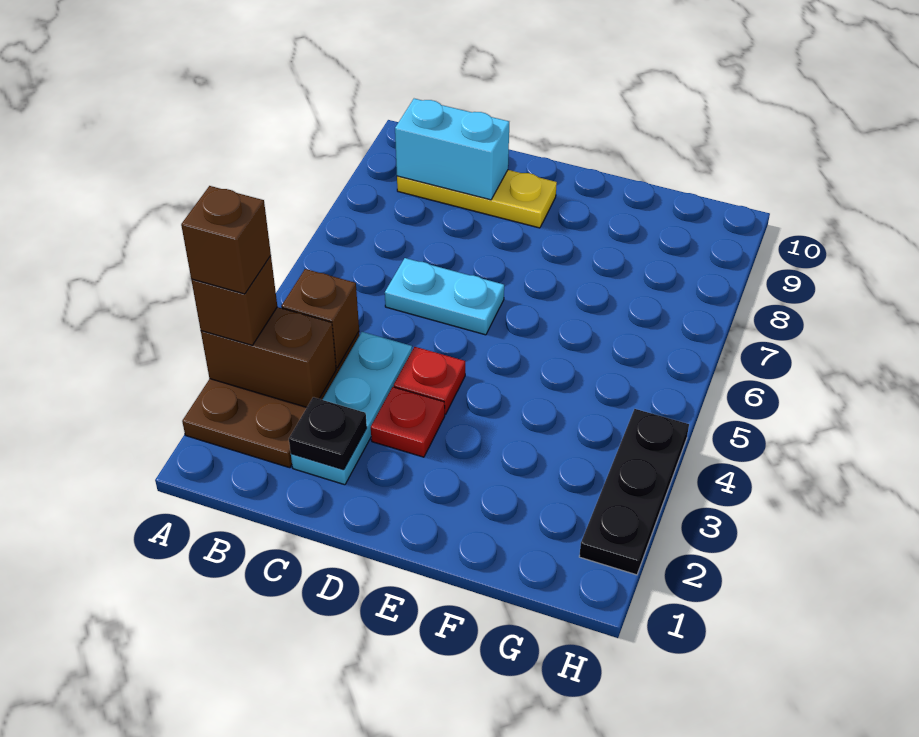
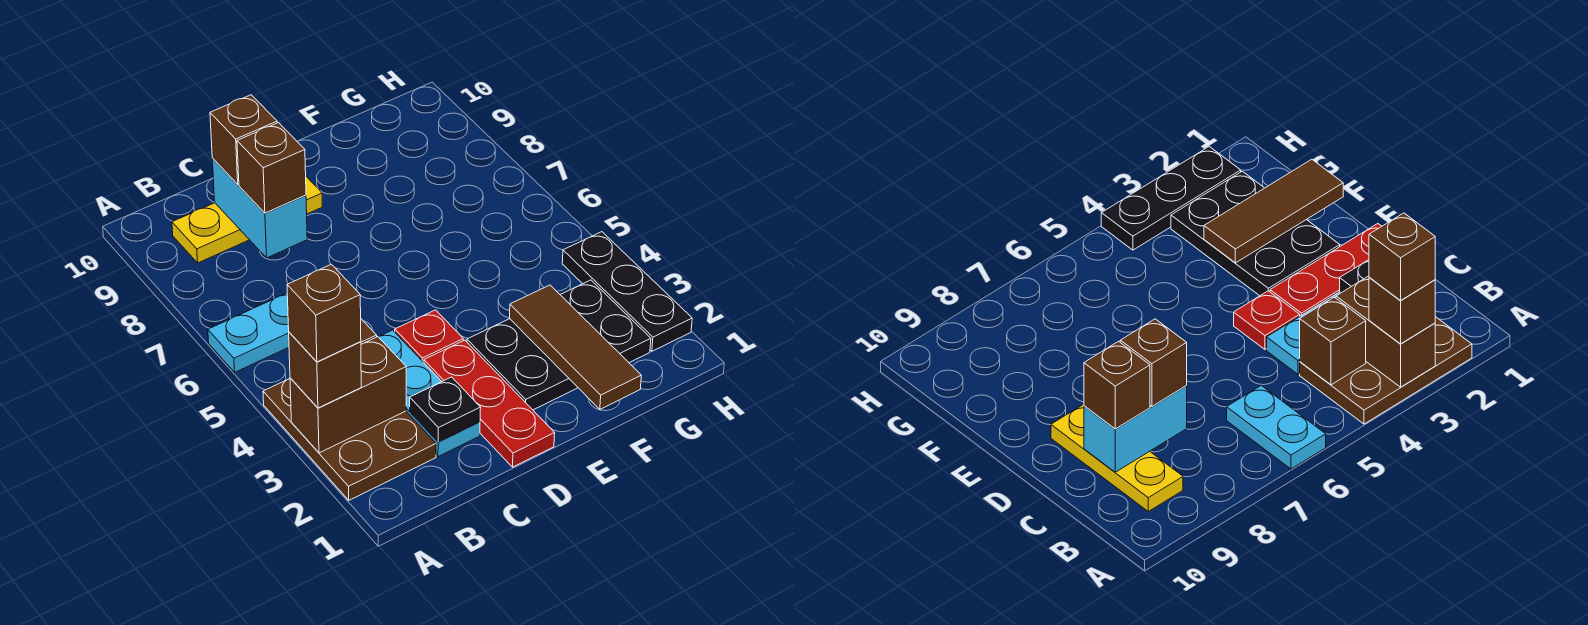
cyan 1x2 brick [395,99,509,200] -> cyan 1x2 brick turned to [212,158,307,258]
cyan 1x2 plate [385,258,504,335] -> cyan 1x2 plate moved to [208,293,289,372]
none -> brown 1x1 brick [237,123,306,213]
none -> brown 1x1 brick [210,95,277,184]
red 1x1 plate [371,387,445,457] -> red 1x3 plate [424,340,555,467]
none -> black 2x3 plate [467,280,651,410]
none -> brown 1x3 tile [510,285,641,409]

